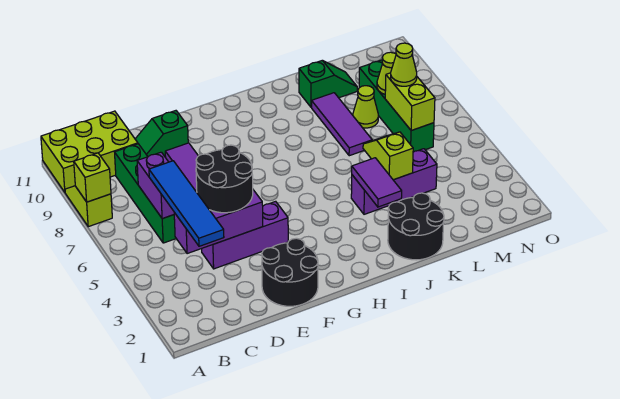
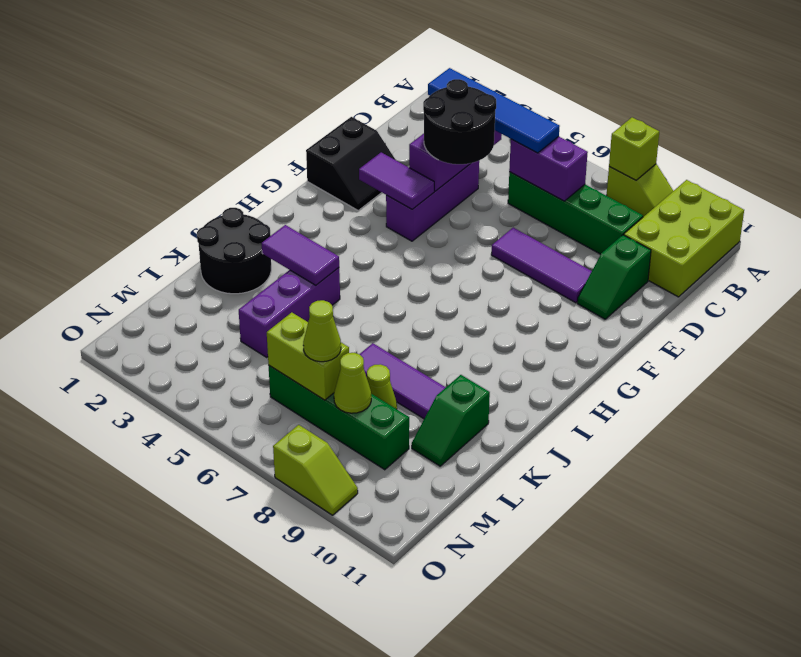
green 1x2 slope [135,111,188,158] -> green 1x2 slope turned to [577,235,651,319]
black 2x2 round brick [262,238,318,306] -> black 2x2 slope [306,117,396,210]
none -> purple 1x2 tile [359,152,434,209]
lime 1x2 slope [363,132,413,180] -> lime 1x2 slope moved to [273,425,358,515]

